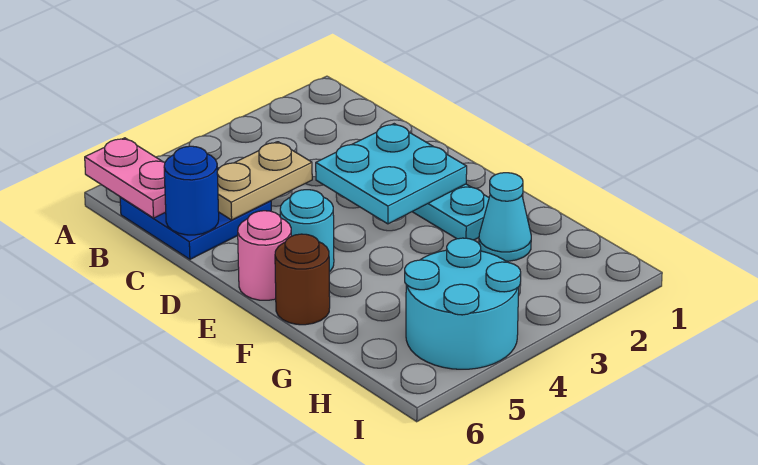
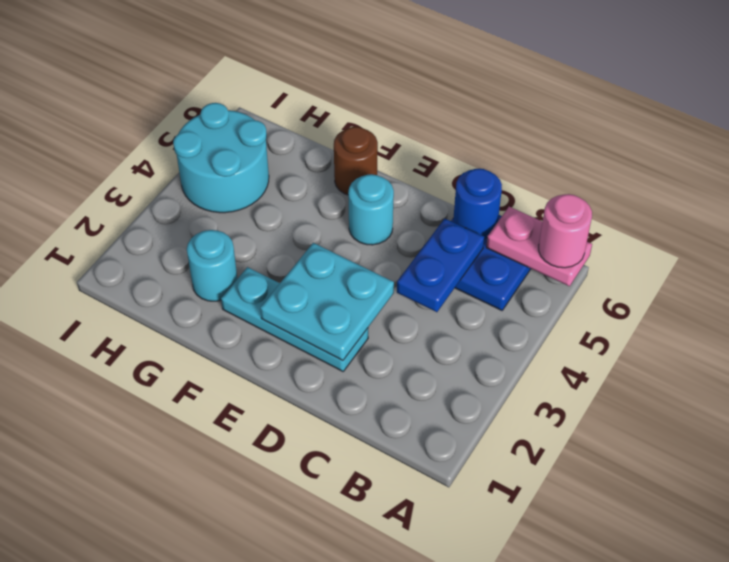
tan 1x2 plate [217,142,312,220] -> blue 1x2 plate [397,219,484,312]
pink 1x1 round brick [238,211,291,300] -> pink 1x1 round brick moved to [539,194,592,268]
cyan 1x1 cone [479,173,531,261] -> cyan 1x1 round brick [187,230,237,301]

